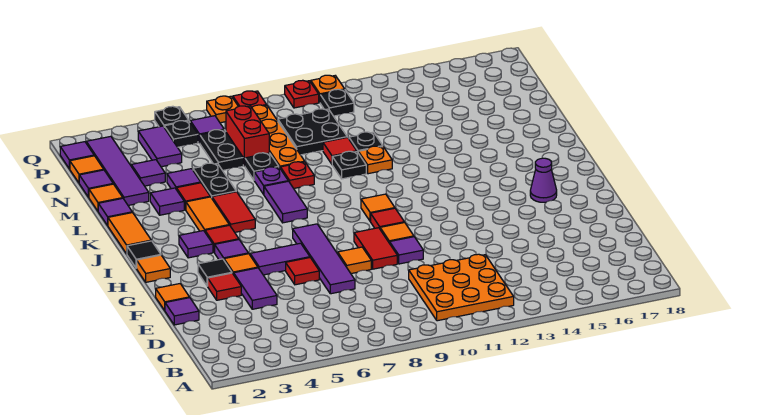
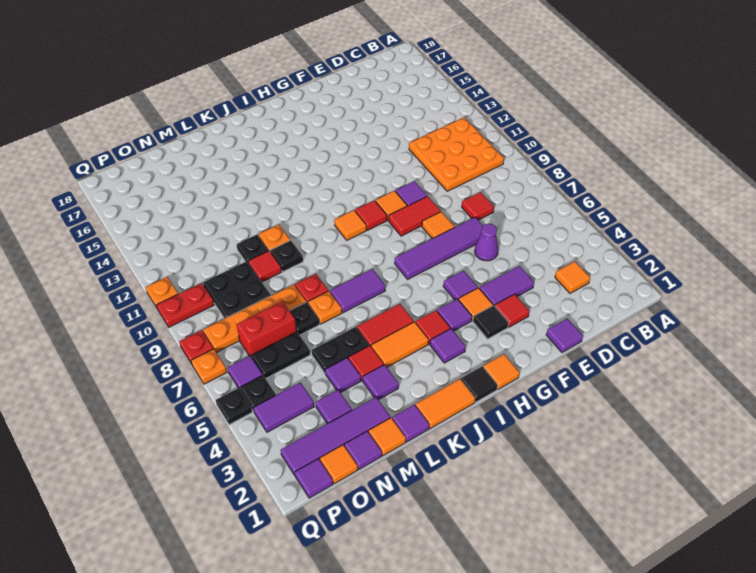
orange 1x1 tile [156,284,189,310] -> orange 1x1 tile moved to [555,262,590,293]
red 1x1 tile [286,258,319,285] -> red 1x1 tile moved to [462,192,494,220]
purple 1x2 tile [250,243,310,275] -> purple 1x1 tile [443,271,478,300]
purple 1x1 cone [530,158,557,202] -> purple 1x1 cone moved to [475,224,498,261]
purple 1x1 plate [254,167,288,194] -> orange 1x1 plate [308,291,342,324]
black 1x1 plate [320,89,354,116] -> none
red 1x1 plate [285,80,319,108] -> red 1x2 plate [157,283,214,327]

